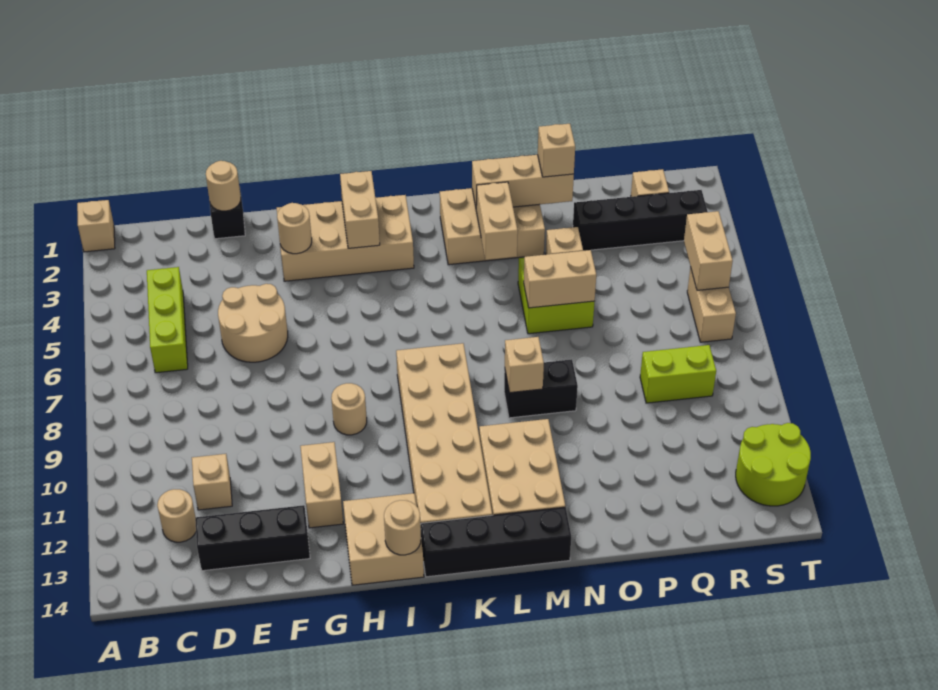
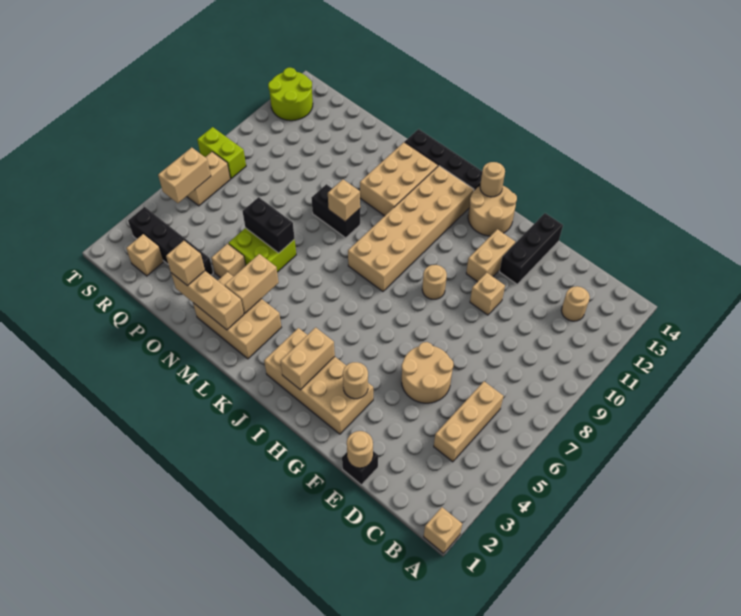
lime 1x3 brick [147,267,188,373] -> tan 1x3 brick [434,382,503,462]
tan 1x1 brick [192,454,232,510] -> tan 1x1 brick moved to [470,273,505,315]
black 1x3 brick [195,505,310,571] -> black 1x3 brick turned to [499,213,563,284]
tan 2x2 brick [343,493,424,585] -> tan 2x2 round brick [468,186,517,236]
tan 1x2 brick [524,250,596,308] -> black 1x2 brick [242,197,295,253]
lime 1x2 brick [640,345,716,403] -> lime 1x2 brick moved to [197,127,246,179]

